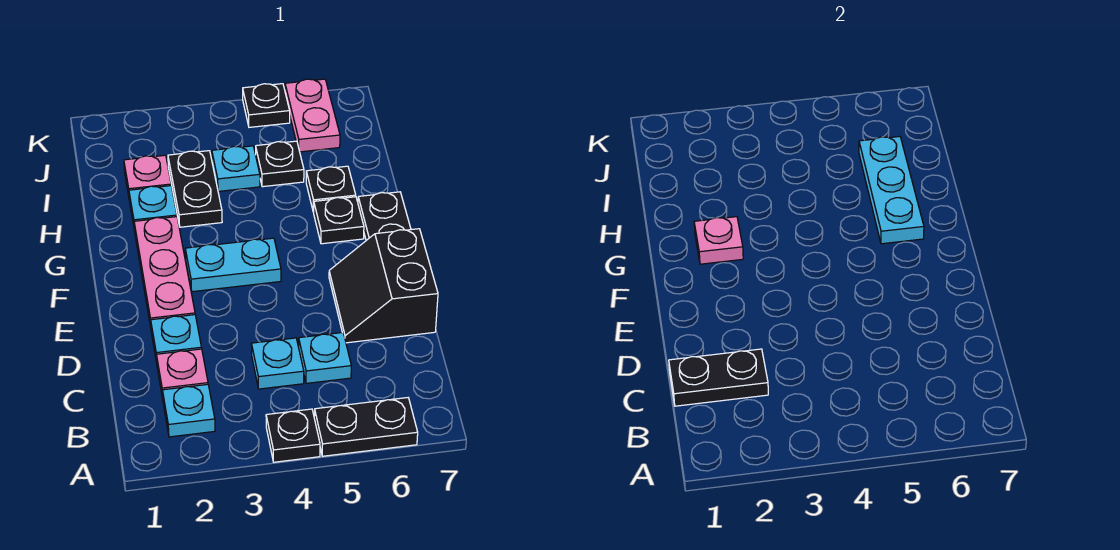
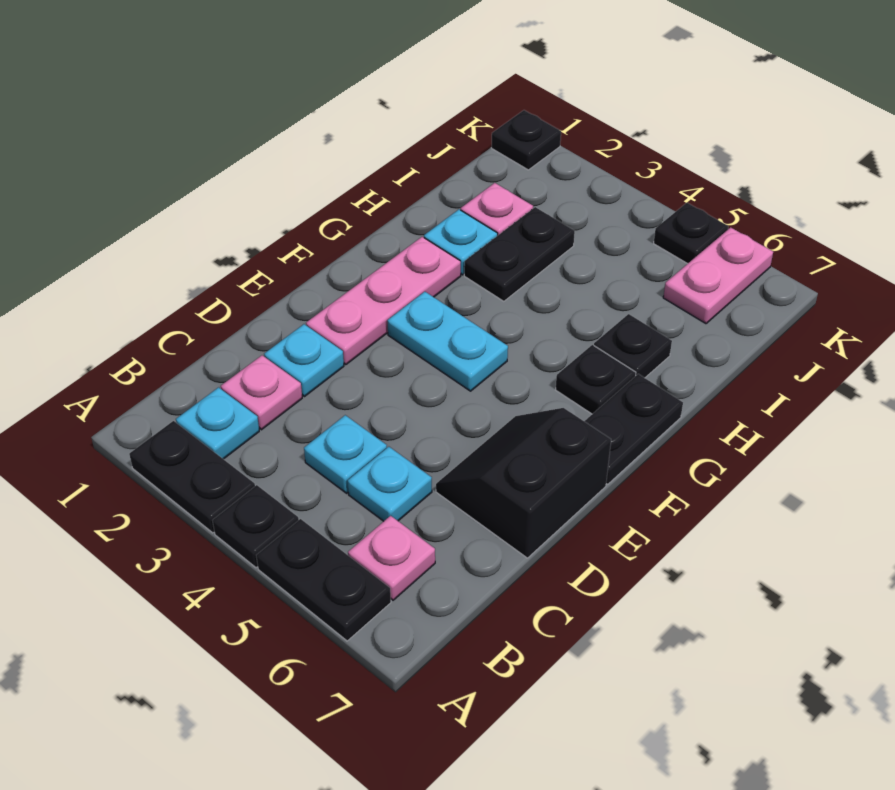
black 1x2 plate [669,349,768,406] -> black 1x2 plate moved to [129,421,255,533]
pink 1x1 plate [694,217,743,264] -> pink 1x1 plate moved to [348,516,435,600]
cyan 1x3 plate [859,137,924,244] -> none
cyan 1x1 plate [212,146,260,191] -> none
black 1x1 plate [256,141,304,187] -> black 1x1 plate moved to [491,110,561,170]

